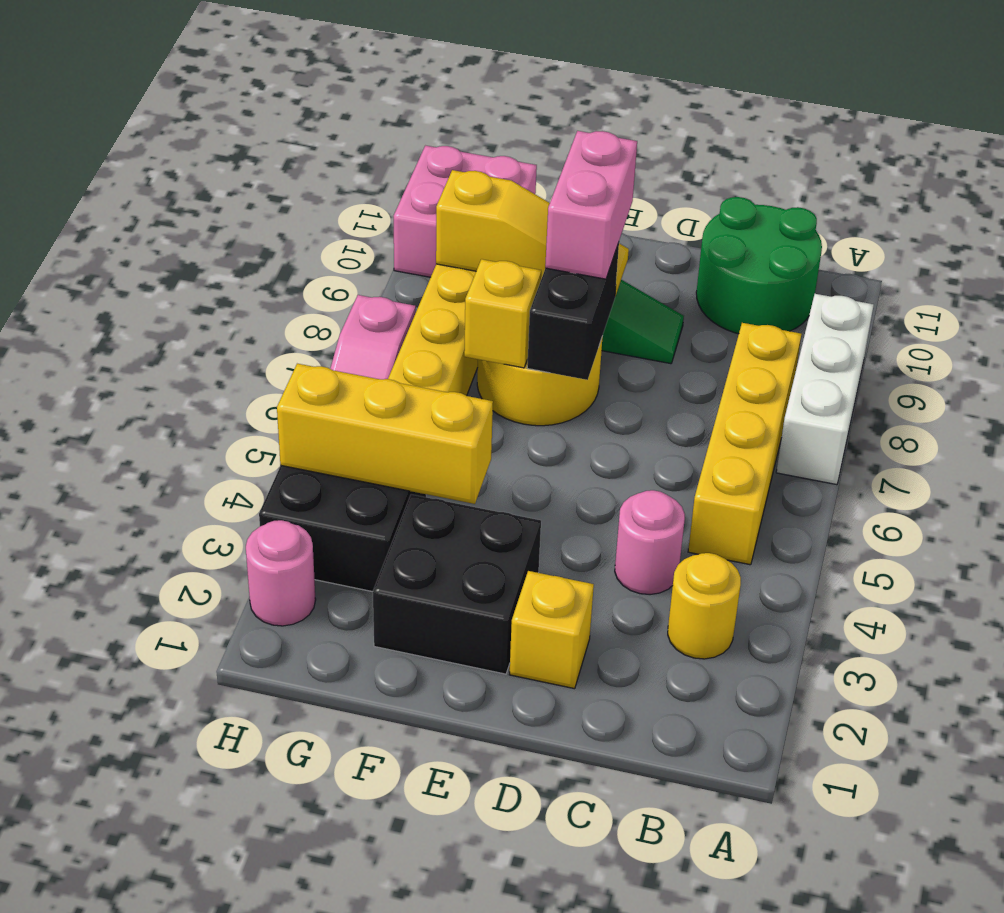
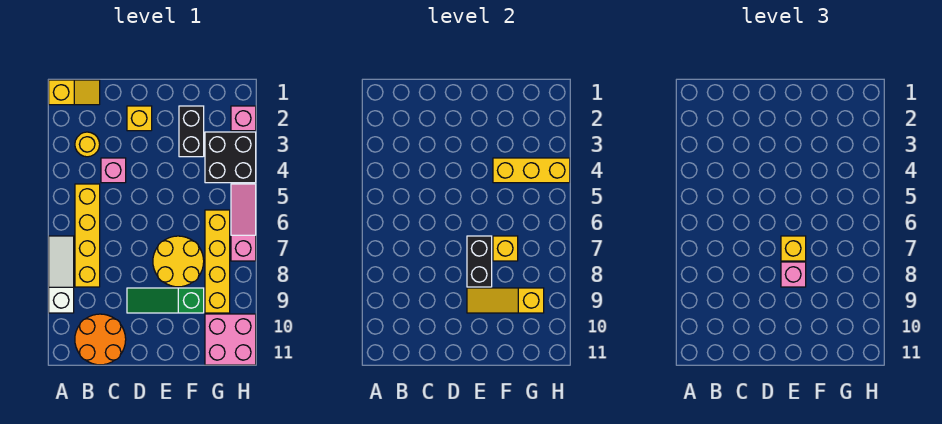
none -> yellow 1x2 slope [49,80,100,105]
white 1x3 brick [776,294,874,485] -> white 1x3 slope [49,236,74,313]
green 2x2 round brick [696,197,822,334] -> orange 2x2 round brick [75,314,126,365]
pink 1x1 round brick [615,490,685,595] -> pink 1x1 brick [101,158,126,183]
black 2x2 brick [373,494,541,674] -> black 1x2 brick [179,106,204,157]
none -> yellow 1x1 brick [781,236,806,261]
pink 1x2 brick [545,131,637,279] -> pink 1x1 brick [781,262,806,287]
pink 1x1 round brick [246,520,316,626] -> pink 1x1 brick [231,106,256,131]

